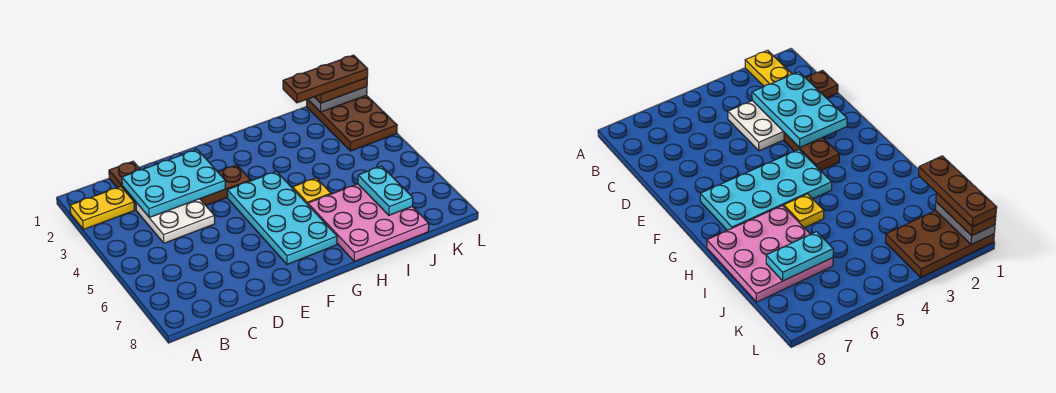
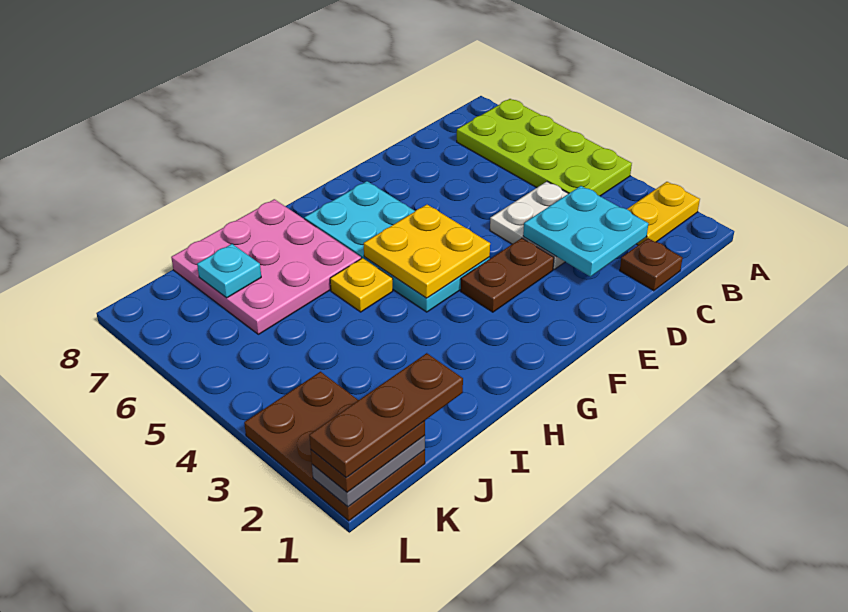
none -> lime 2x4 plate [457,99,632,196]
cyan 2x3 plate [122,150,226,218] -> cyan 2x2 plate [523,186,648,277]
none -> yellow 2x2 plate [364,205,490,298]
cyan 1x2 plate [358,166,413,215] -> cyan 1x1 plate [197,244,261,298]

